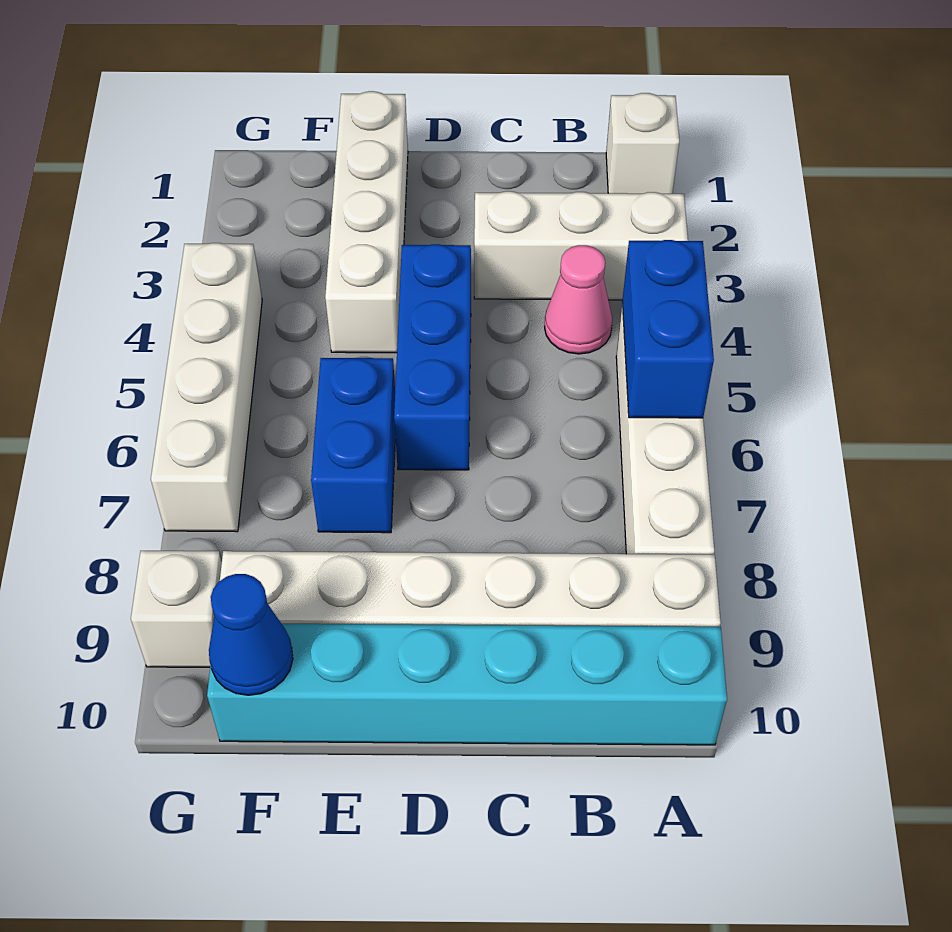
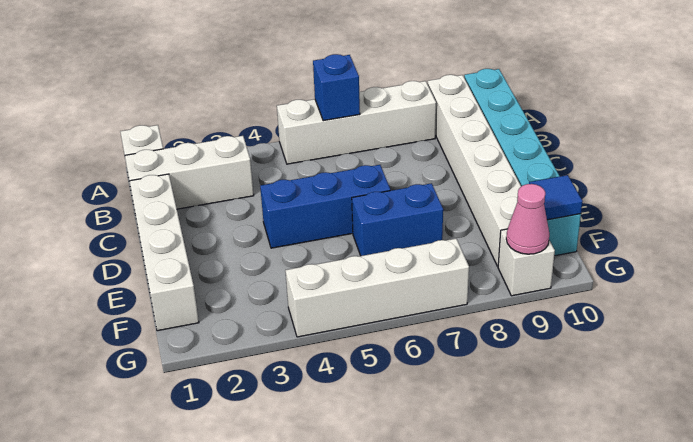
white 1x3 brick [474,191,688,300] -> white 1x3 brick turned to [125,136,254,209]
blue 1x2 brick [622,240,714,418] -> blue 1x1 brick [313,54,360,121]
pink 1x1 cone [545,245,612,354] -> pink 1x1 cone moved to [506,184,549,254]
white 1x4 brick [325,91,408,353] -> white 1x4 brick turned to [130,174,199,331]
blue 1x1 cone [209,574,293,695] -> blue 1x1 tile [529,175,583,220]

